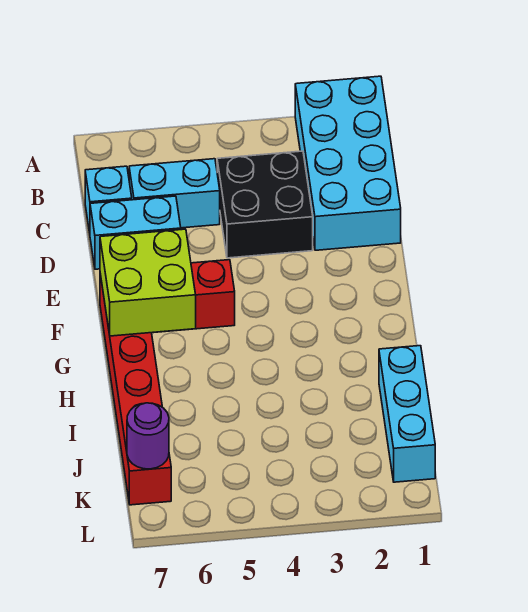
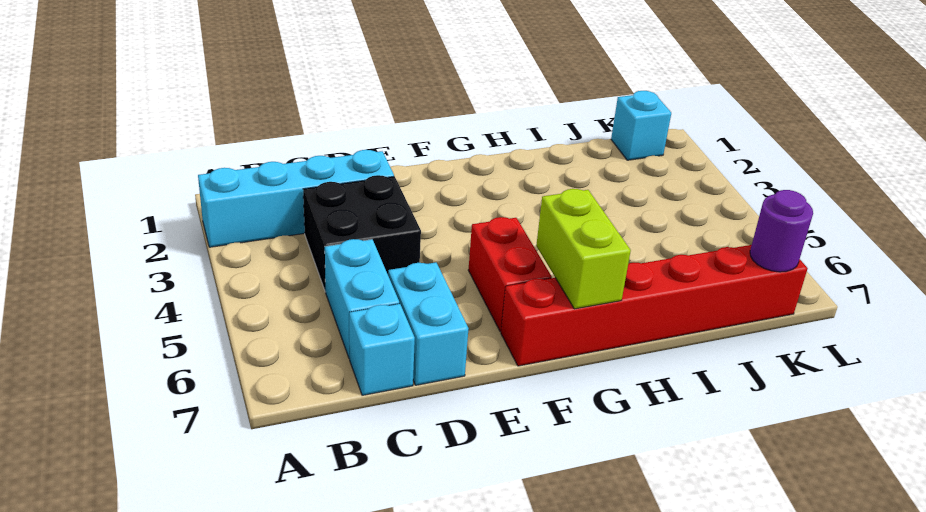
cyan 2x4 brick [295,76,401,250] -> cyan 1x4 brick [198,150,394,247]
lime 2x2 brick [100,229,196,336] -> lime 1x2 brick [536,189,631,309]
cyan 1x3 brick [379,346,435,482] -> cyan 1x1 brick [611,91,671,160]

